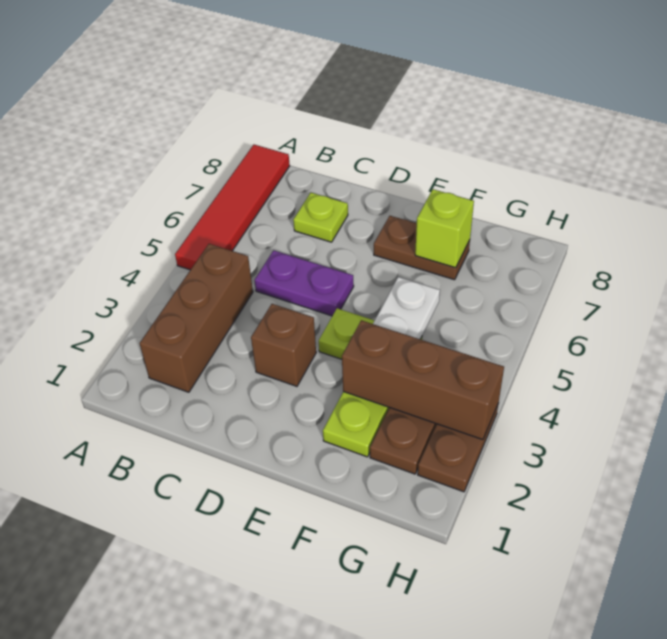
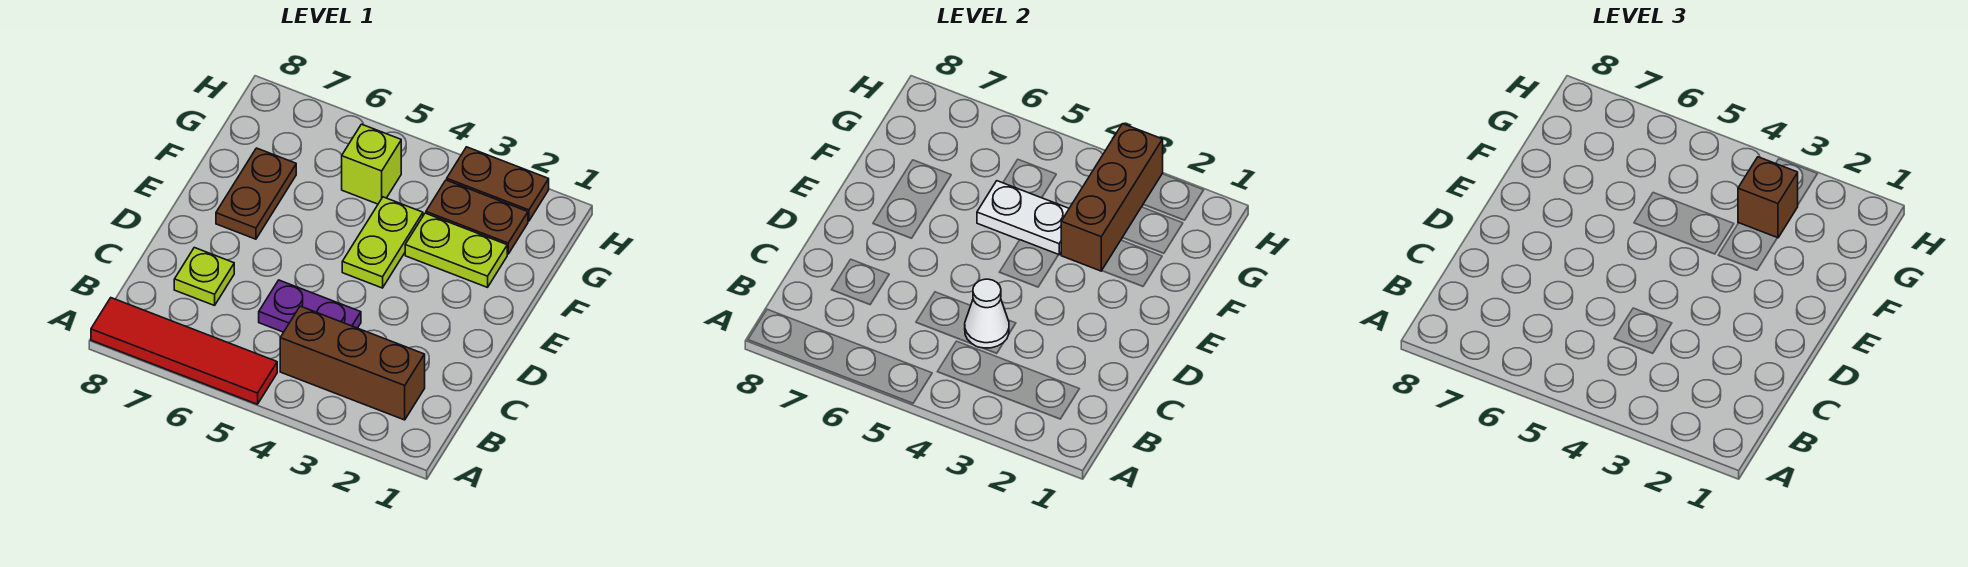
none -> white 1x1 cone [965,279,1009,348]
purple 1x2 plate [255,250,354,316] -> purple 1x2 plate turned to [259,280,361,332]
brown 1x1 brick [251,304,316,386] -> brown 1x1 brick moved to [1738,157,1798,238]
lime 1x1 brick [415,189,474,268] -> lime 1x1 brick moved to [342,124,401,204]

